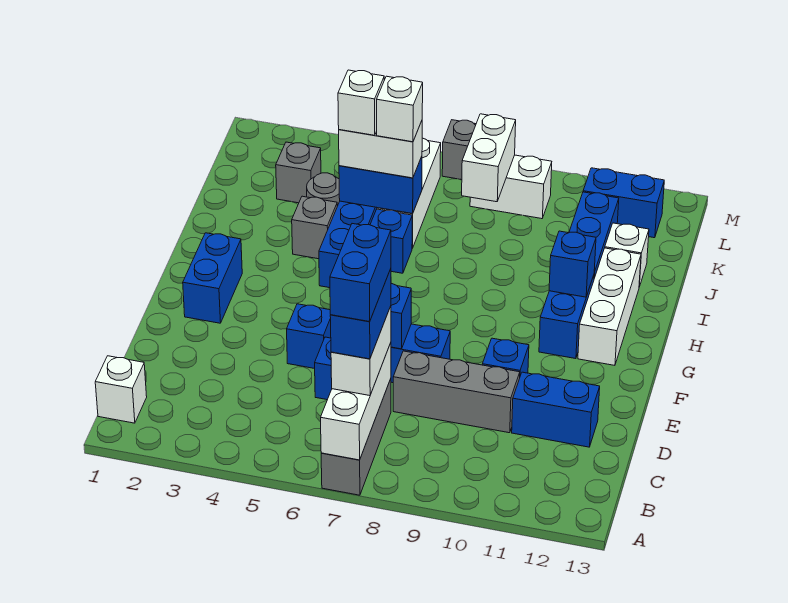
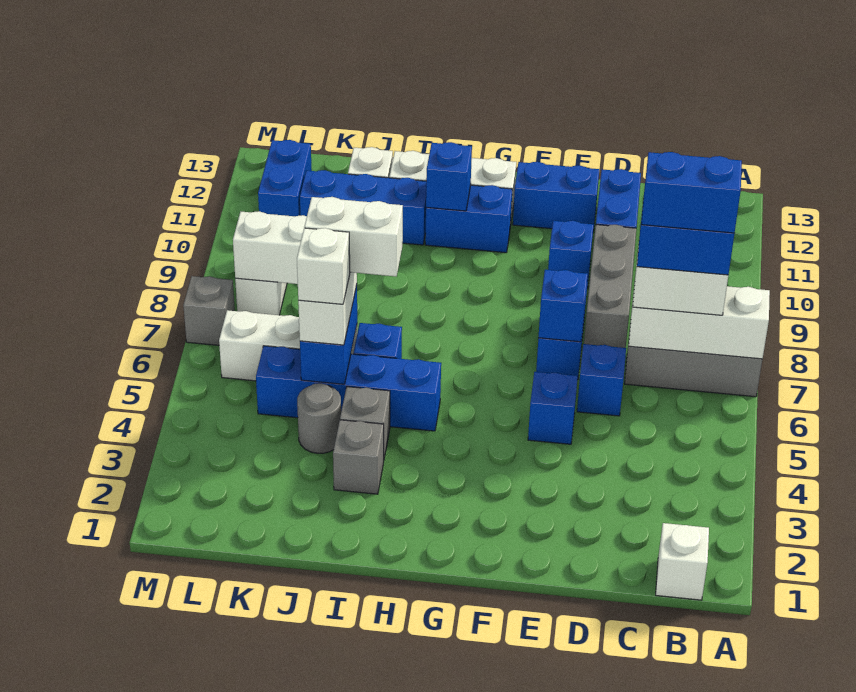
blue 1x2 brick [183,233,242,323] -> blue 1x2 brick moved to [513,162,599,232]
white 1x1 brick [377,76,423,142] -> white 1x2 brick [305,197,403,276]
grey 1x1 brick [276,142,321,203] -> grey 1x1 brick moved to [333,420,384,494]

